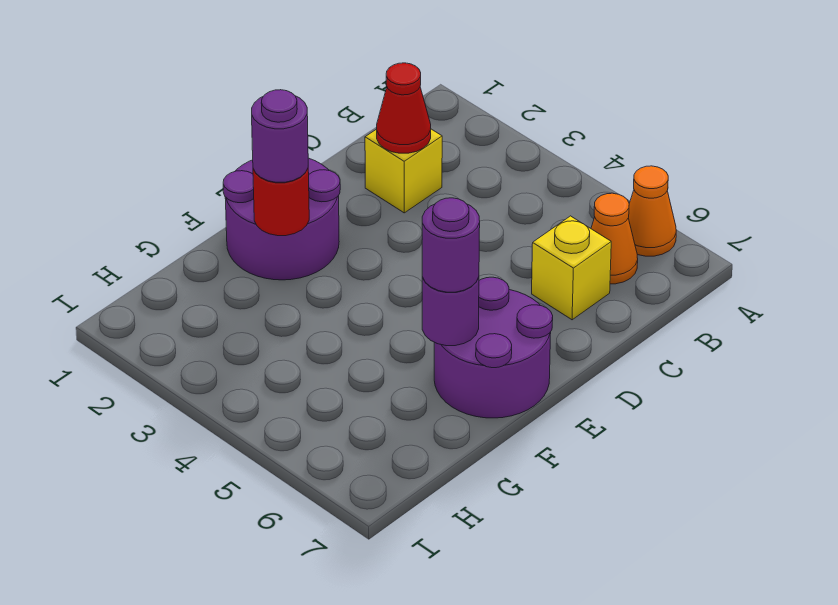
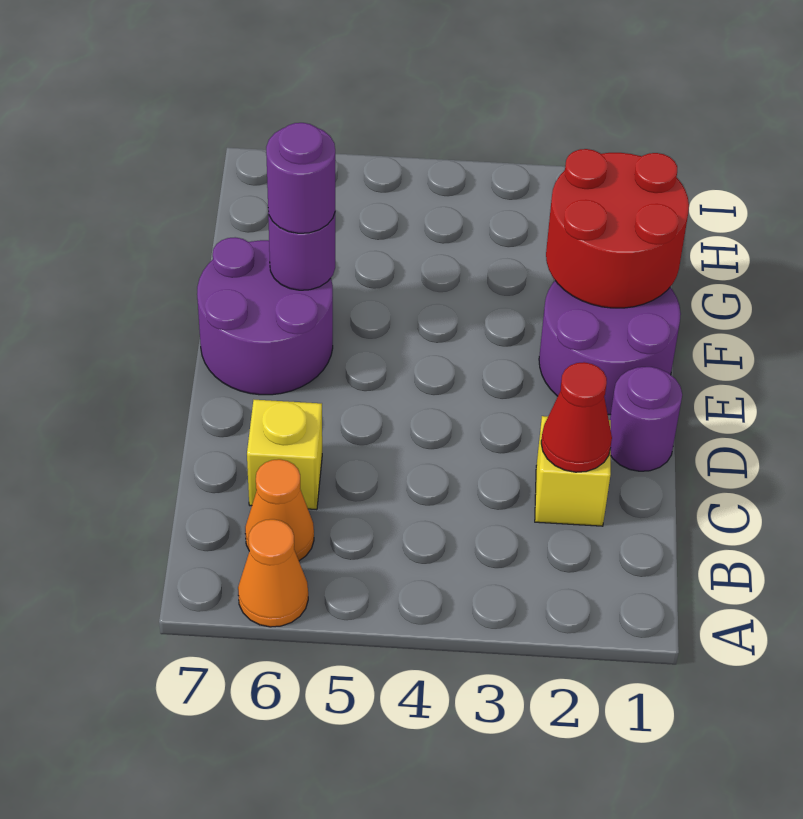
red 1x1 round brick [253,169,309,236] -> red 2x2 round brick [546,149,689,308]
purple 1x1 round brick [252,90,308,182] -> purple 1x1 round brick moved to [610,367,682,471]

